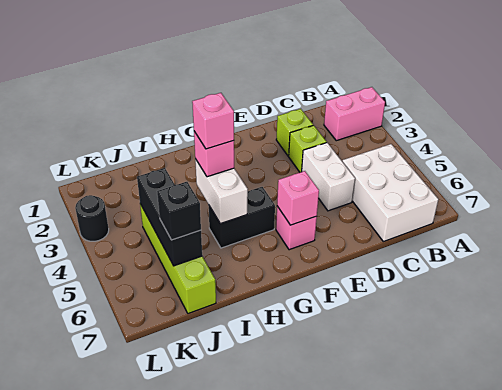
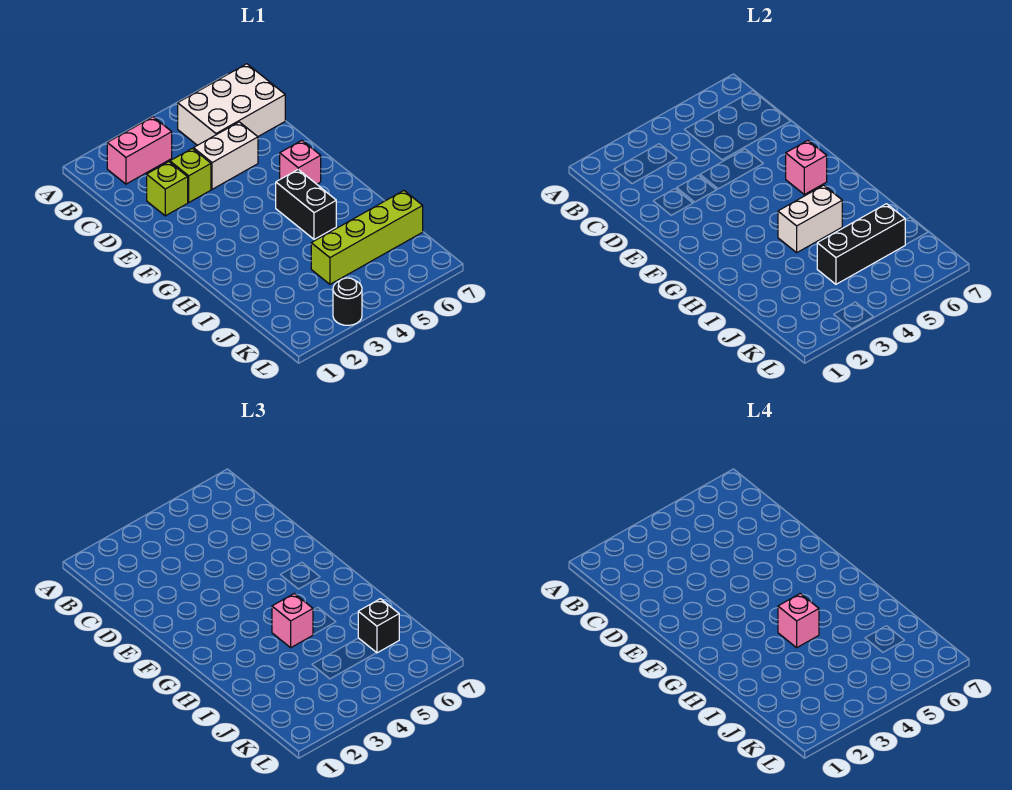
pink 1x2 brick [324,87,385,141] -> pink 1x2 brick turned to [107,117,172,184]

